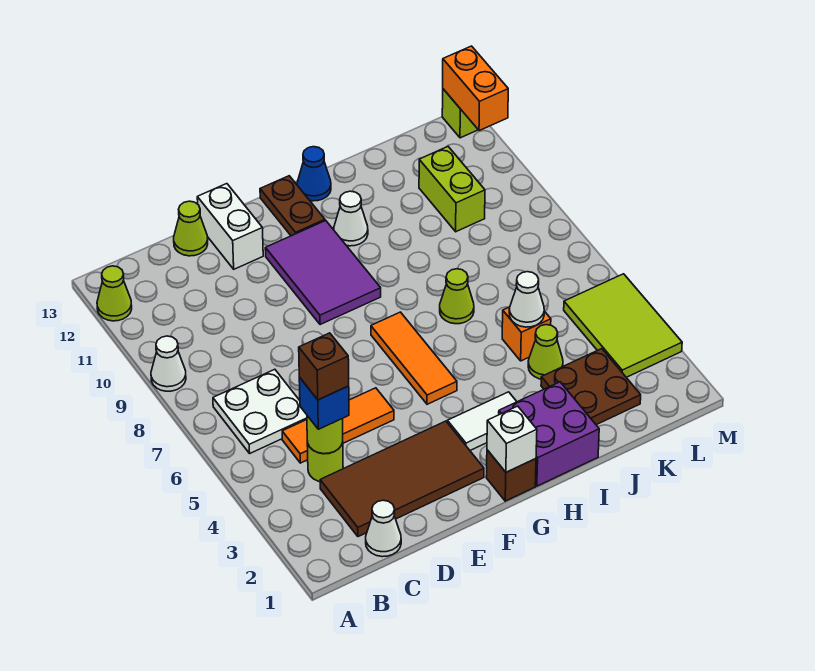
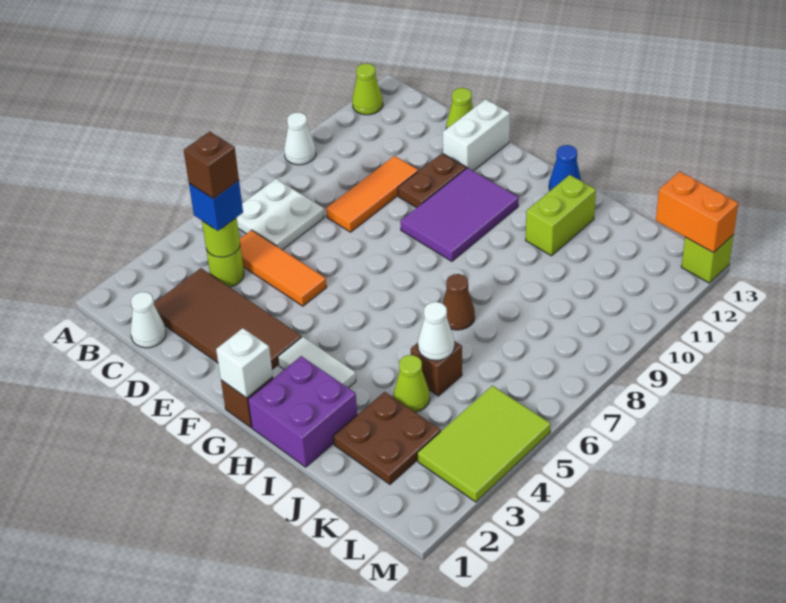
orange 1x3 tile [371,312,457,404] -> orange 1x3 tile moved to [326,156,418,232]
brown 1x2 plate [260,176,325,236] -> brown 1x2 plate moved to [398,153,466,208]
white 1x1 cone [334,191,368,246] -> none
lime 1x1 cone [440,269,474,324] -> brown 1x1 cone [442,274,475,330]
orange 1x1 brick [502,307,551,361] -> brown 1x1 brick [411,341,462,396]
lime 1x2 brick [419,147,485,232] -> lime 1x2 brick moved to [525,175,596,256]
orange 1x2 brick [443,46,508,131] -> orange 1x2 brick turned to [656,172,738,253]

